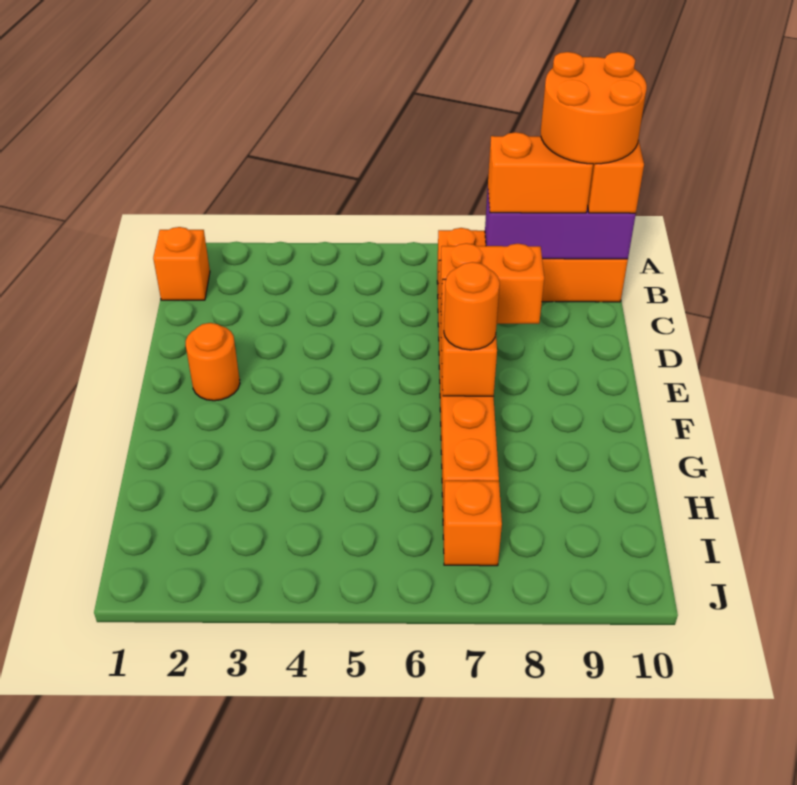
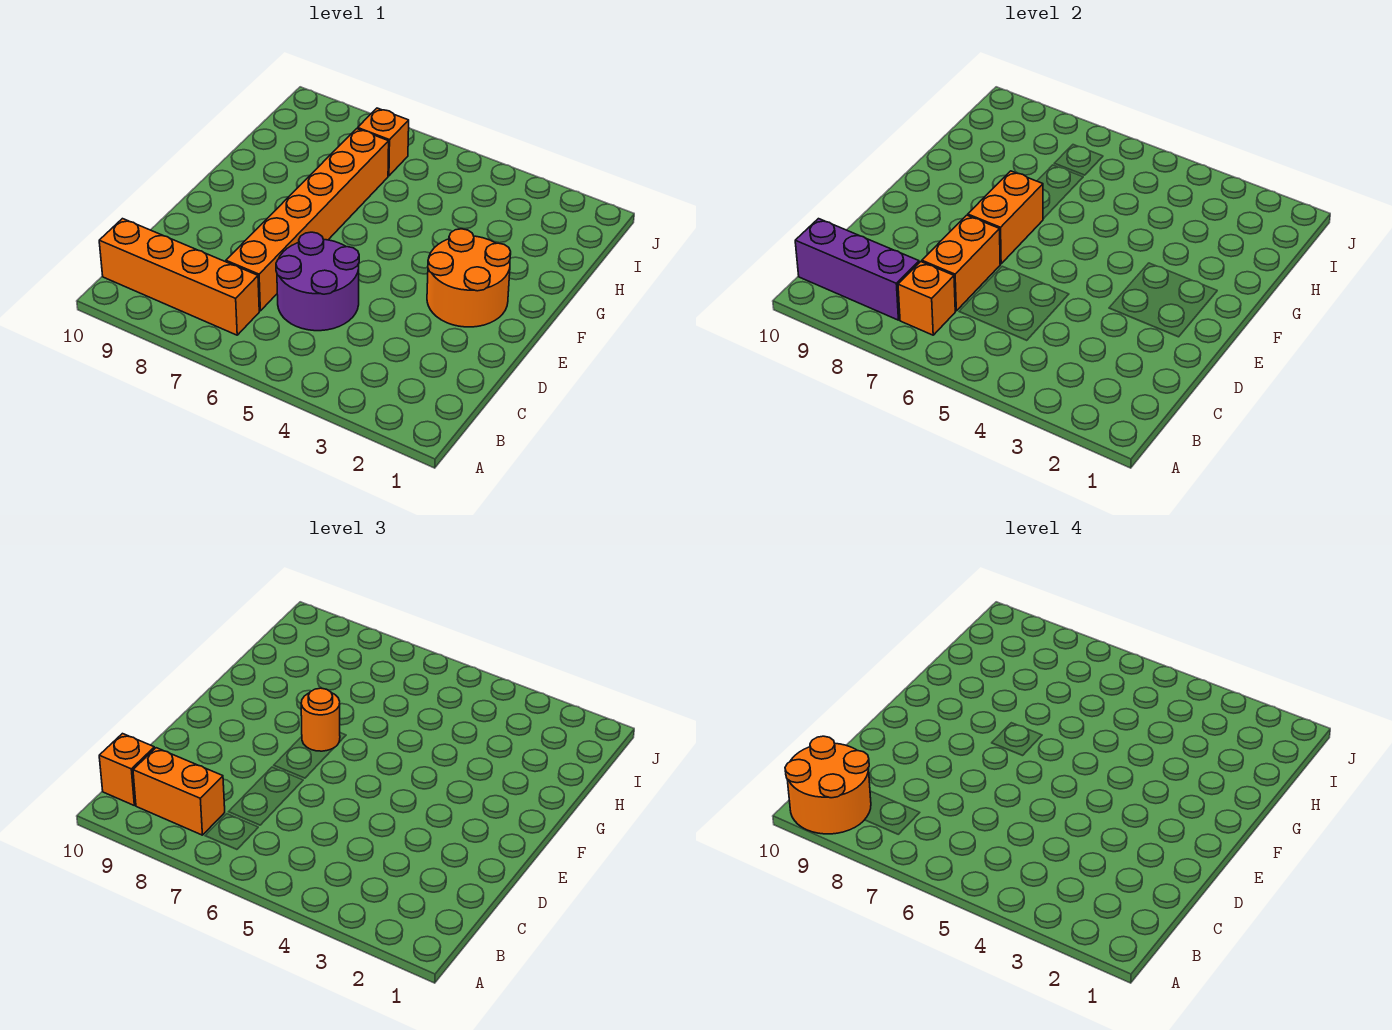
orange 1x1 brick [153,227,210,300] -> orange 1x1 brick moved to [898,262,955,335]
none -> purple 2x2 round brick [276,232,359,331]
orange 1x2 brick [440,243,544,324] -> orange 1x2 brick turned to [922,215,1000,311]
orange 1x1 round brick [186,323,240,401] -> orange 2x2 round brick [427,229,511,327]

